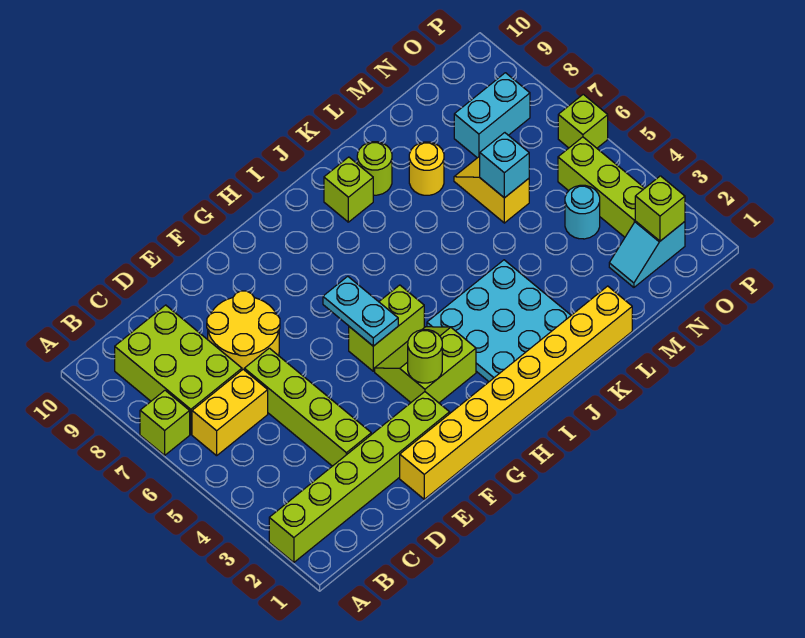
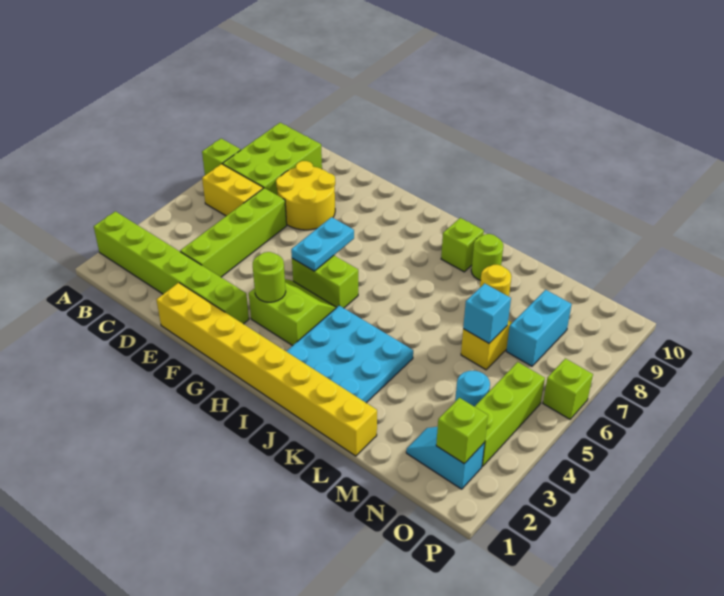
cyan 1x2 brick [454,73,530,158] -> cyan 1x2 brick turned to [506,290,572,366]

